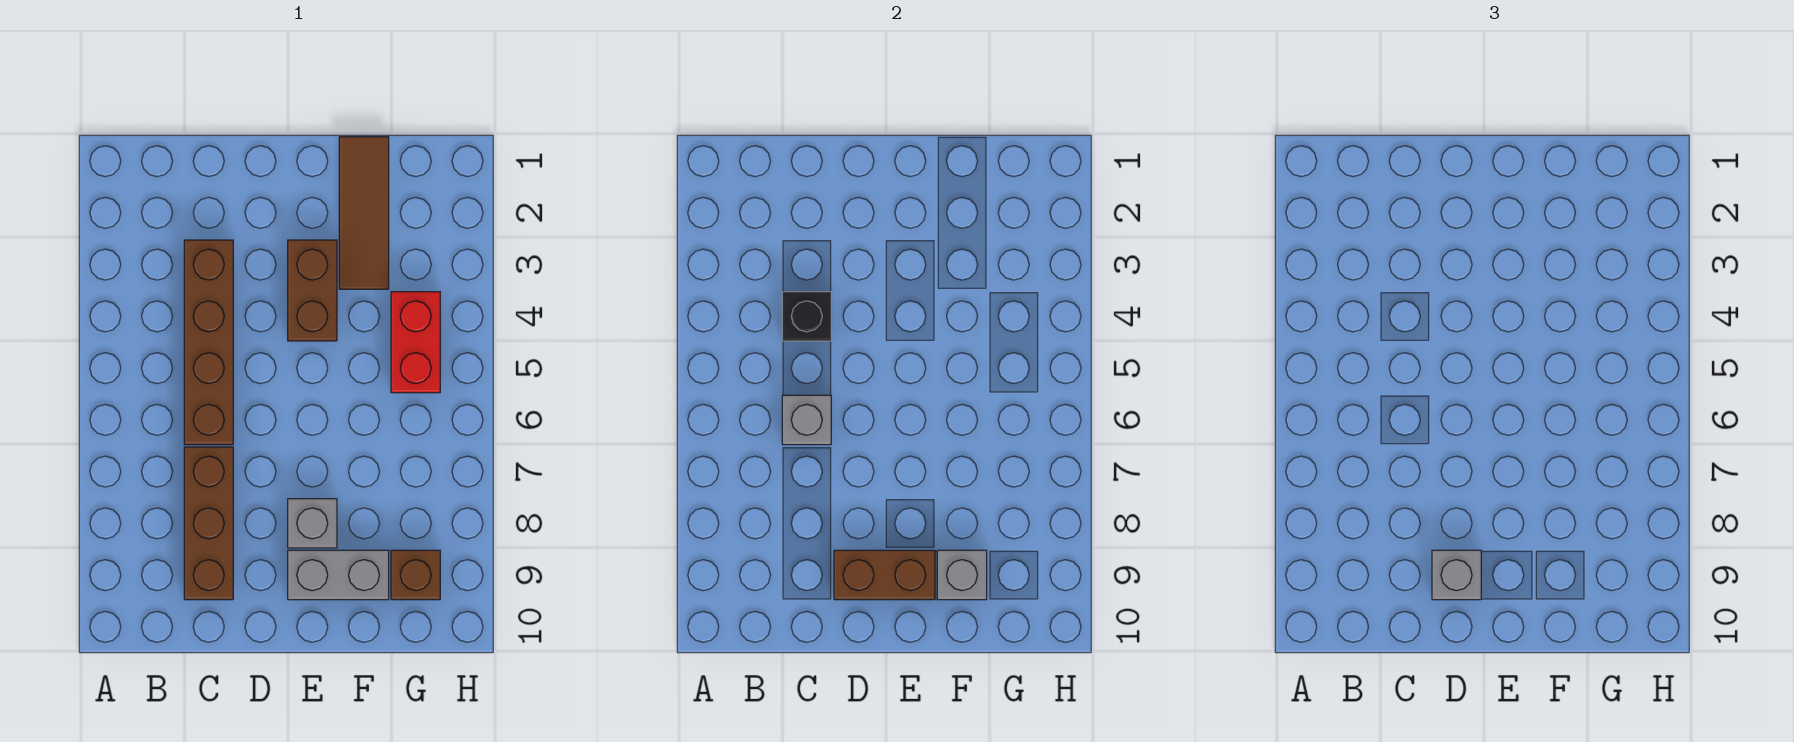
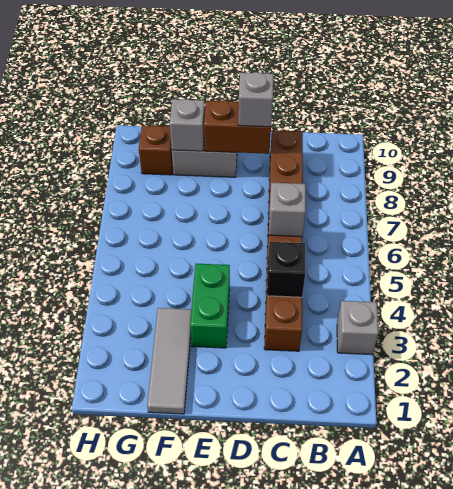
brown 1x2 brick [288,240,337,341] -> green 1x2 brick [190,264,230,348]
grey 1x1 brick [288,499,337,548] -> grey 1x1 brick moved to [337,301,378,355]
brown 1x3 tile [339,137,389,289] -> grey 1x3 tile [147,308,192,414]
red 1x2 brick [391,292,440,393] -> none

